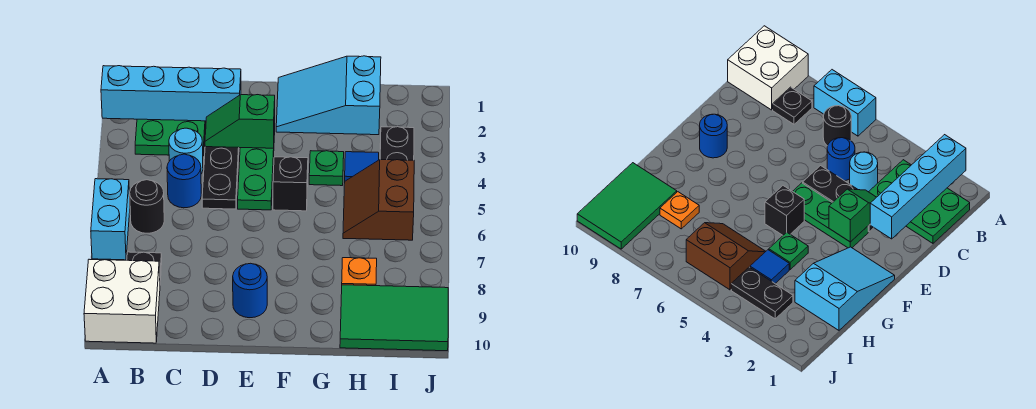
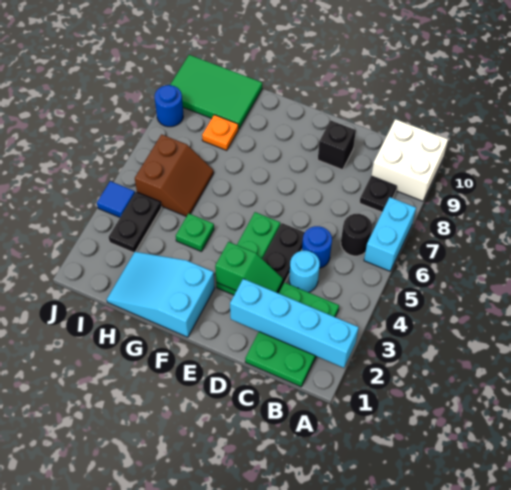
blue 1x1 round brick [233,263,267,318] -> blue 1x1 round brick moved to [155,85,183,127]
cyan 2x3 slope [276,56,381,135] -> cyan 2x3 slope turned to [107,252,215,337]
black 1x1 brick [273,157,308,211] -> black 1x1 brick moved to [318,120,356,170]
blue 1x1 tile [345,152,379,181] -> blue 1x1 tile moved to [97,181,135,217]

